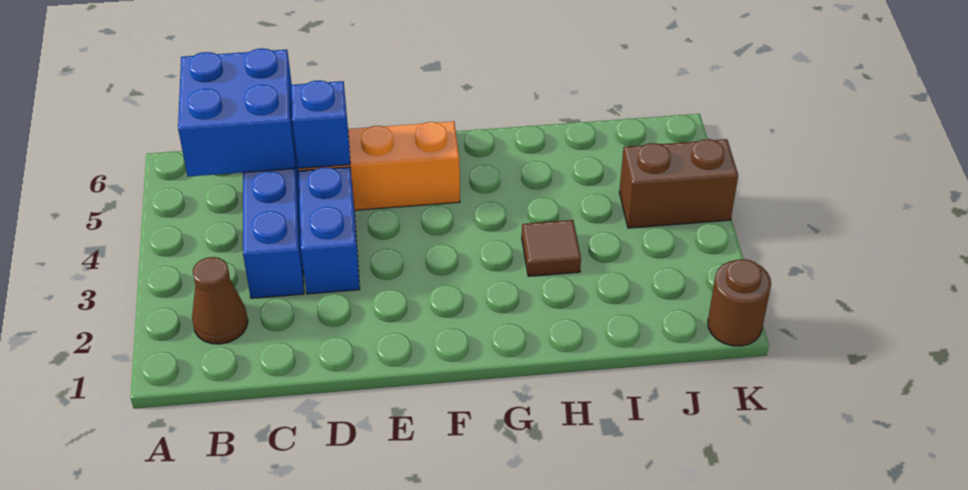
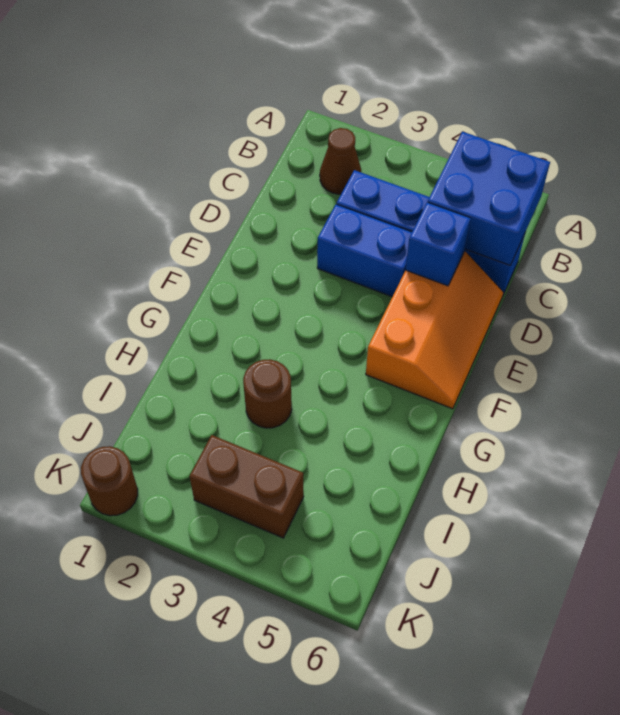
brown 1x1 tile [522,220,581,276] -> brown 1x1 round brick [243,359,292,428]
brown 1x2 brick [619,139,738,228] -> brown 1x2 brick turned to [189,435,304,538]

